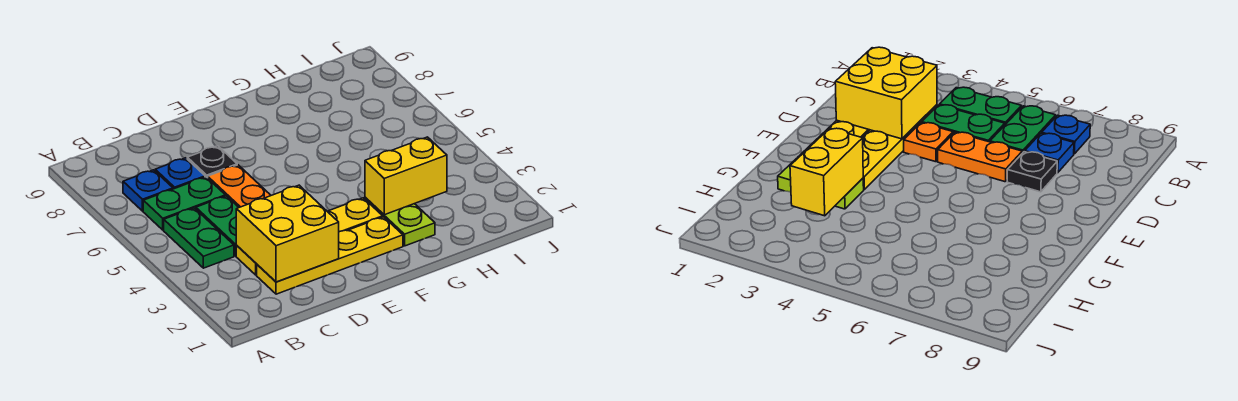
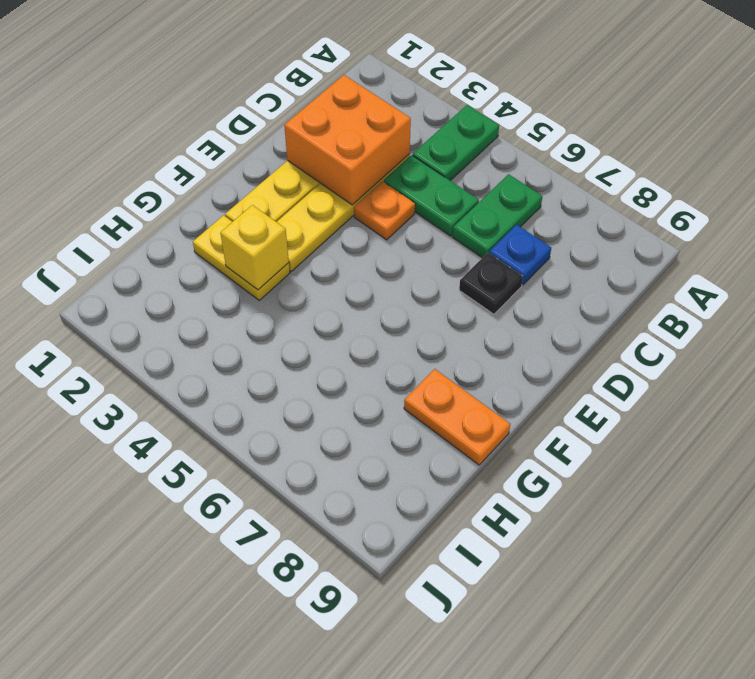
green 1x2 plate [164,208,234,268] -> green 1x2 plate turned to [413,105,499,181]
blue 1x1 plate [123,170,173,211] -> none
yellow 2x2 brick [236,185,339,282] -> orange 2x2 brick [284,75,411,205]
orange 1x2 plate [208,165,271,207] -> orange 1x2 plate moved to [404,369,511,465]
lime 1x2 plate [365,197,435,246] -> yellow 1x2 plate [193,215,290,300]
yellow 1x2 brick [365,137,447,215] -> yellow 1x1 brick [220,205,289,290]

